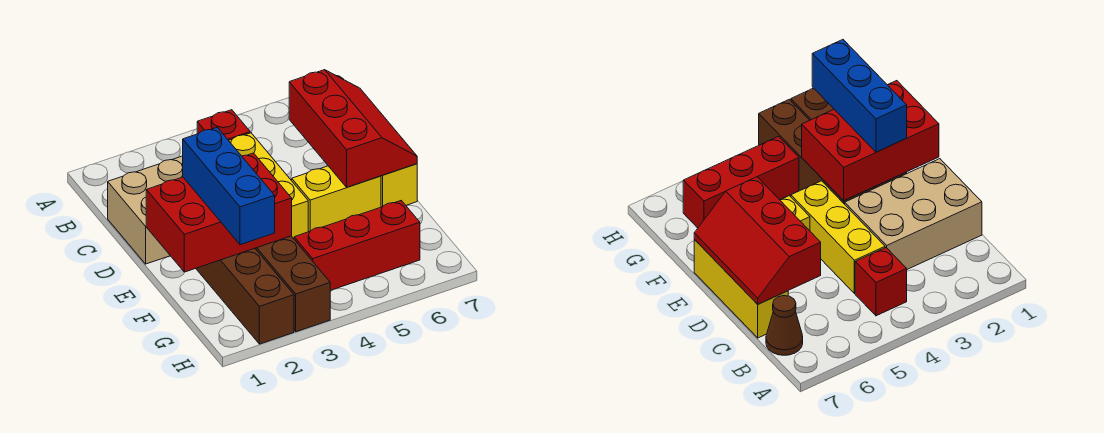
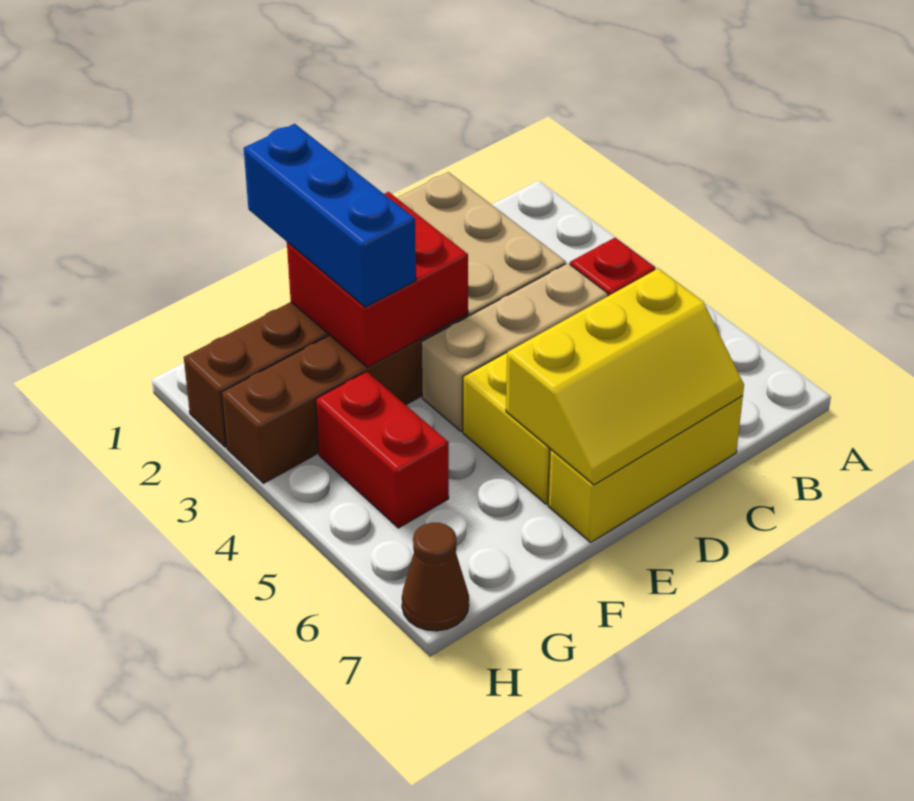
brown 1x1 cone [766,296,803,355] -> brown 1x1 cone moved to [402,523,469,631]
yellow 1x3 brick [229,133,308,239] -> tan 1x3 brick [421,263,608,431]
red 2x3 slope [289,70,417,187] -> yellow 2x3 slope [506,268,744,485]
red 2x3 brick [146,153,292,272] -> red 2x2 brick [287,192,468,367]
blue 1x3 brick [183,127,275,245] -> blue 1x3 brick turned to [244,124,416,307]
red 1x3 brick [294,201,420,290] -> red 1x2 brick [316,371,449,528]

